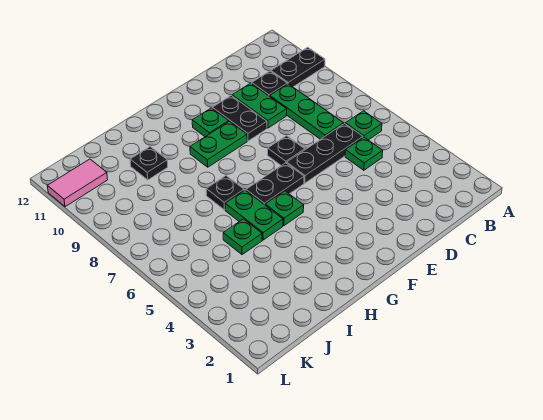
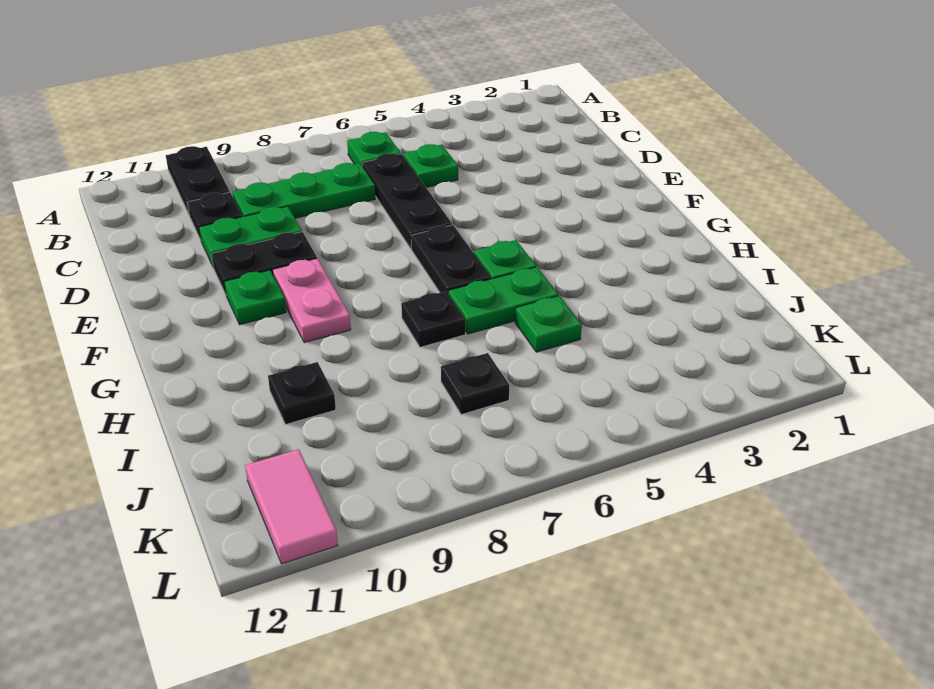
black 1x1 plate [268,136,305,166] -> black 1x1 plate moved to [441,353,509,415]
green 1x2 plate [190,121,247,167] -> pink 1x2 plate [273,258,351,343]

